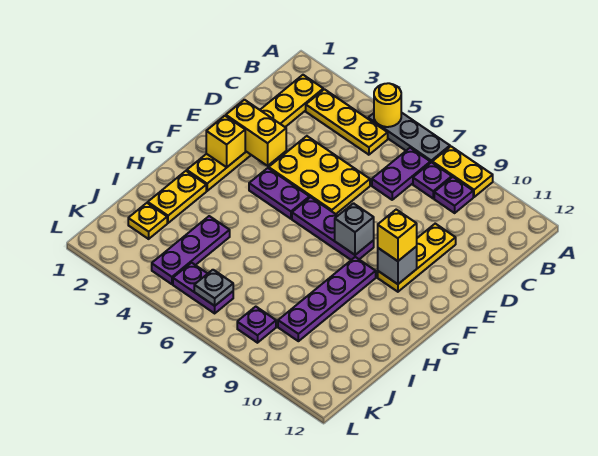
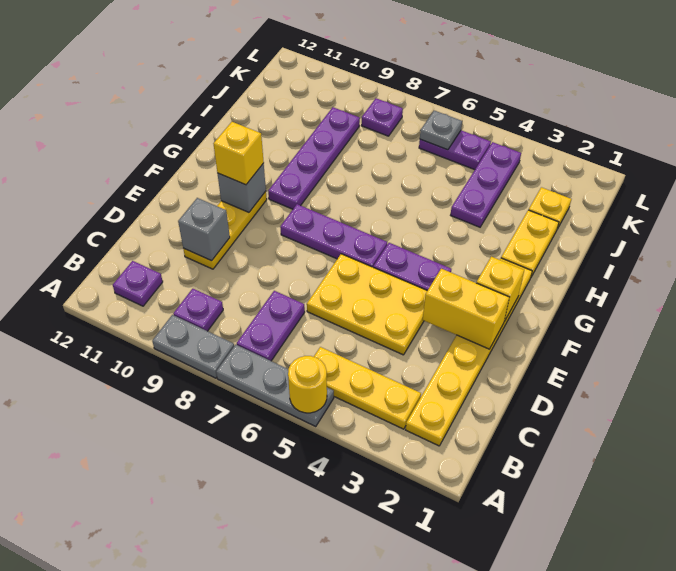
yellow 1x2 plate [432,147,493,197] -> grey 1x2 plate [152,315,234,378]
purple 1x1 plate [413,162,452,198] -> purple 1x1 plate moved to [113,261,163,306]
grey 1x1 brick [335,203,374,255] -> grey 1x1 brick moved to [178,198,230,261]

